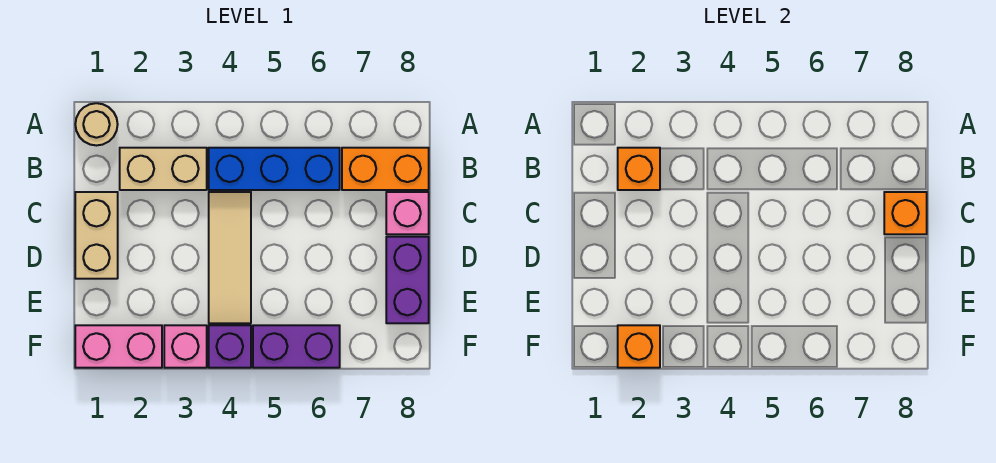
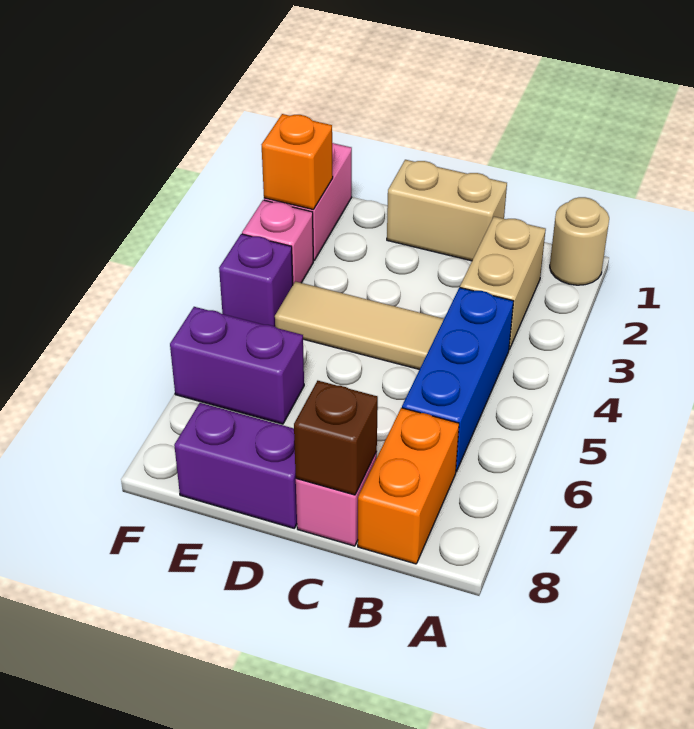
orange 1x1 brick [618,148,660,190] -> none
orange 1x1 brick [884,192,927,234] -> brown 1x1 brick [294,381,378,495]
purple 1x2 brick [253,325,340,368] -> purple 1x2 brick turned to [170,307,304,424]

